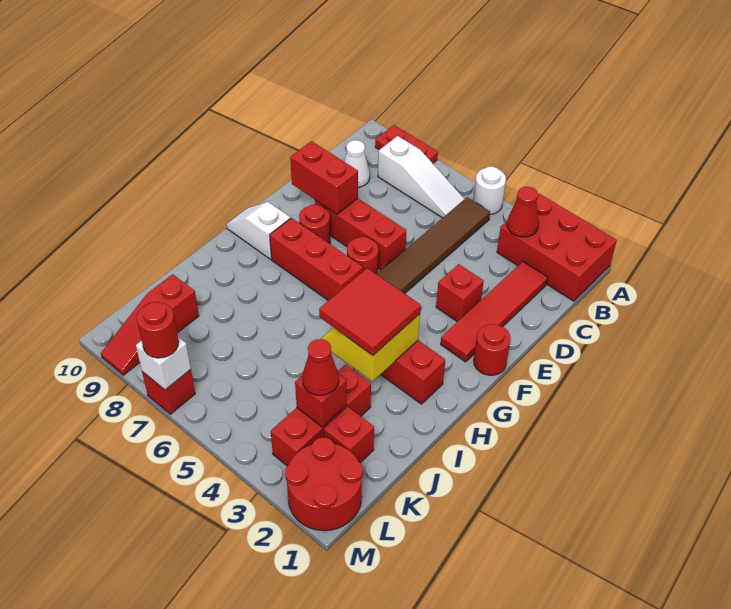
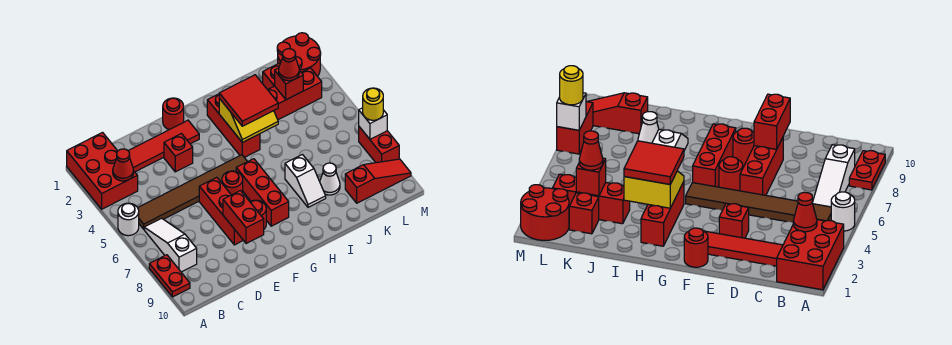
white 1x1 cone [344,140,370,188] -> white 1x1 cone moved to [320,163,340,195]
white 1x2 slope [227,202,290,259] -> white 1x2 slope moved to [285,155,326,207]
red 1x1 brick [142,369,195,414] -> red 1x2 brick [359,127,399,163]
red 1x1 round brick [137,302,179,358] -> yellow 1x1 round brick [363,88,383,120]

